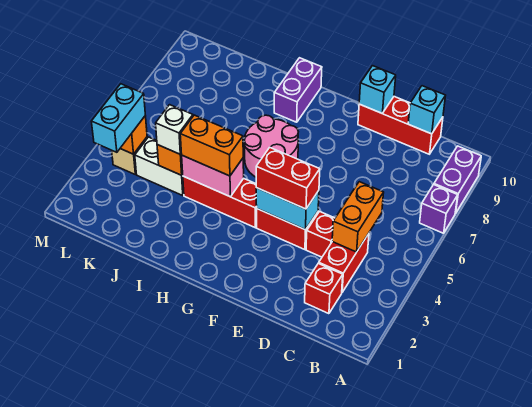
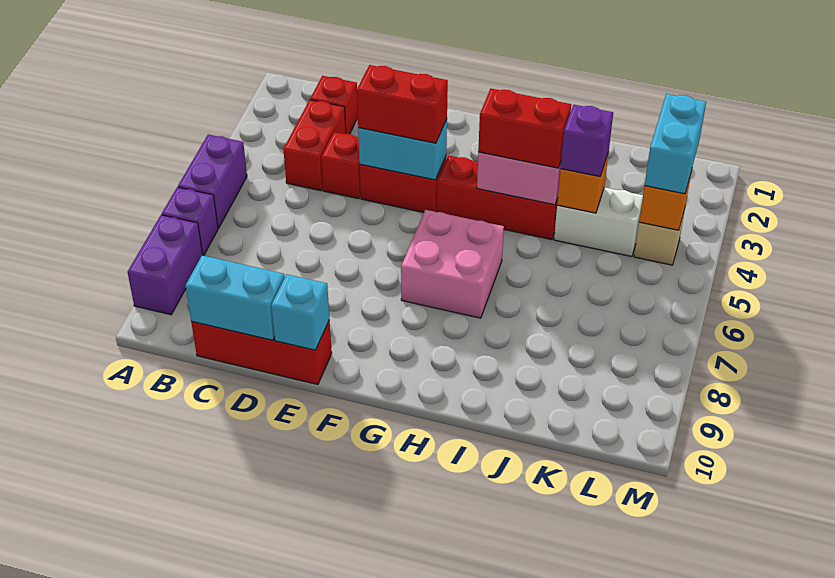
orange 1x2 brick [332,182,384,252] -> none
cyan 1x1 brick [408,86,446,134] -> cyan 1x2 brick [185,255,285,340]
pink 2x2 round brick [244,115,298,177] -> pink 2x2 brick [401,210,504,318]
orange 1x2 brick [180,115,243,176] -> red 1x2 brick [478,89,571,168]
purple 1x2 brick [274,58,322,122] -> purple 1x2 brick moved to [178,135,247,228]
white 1x1 brick [156,105,193,154] -> purple 1x1 brick [561,105,613,176]

